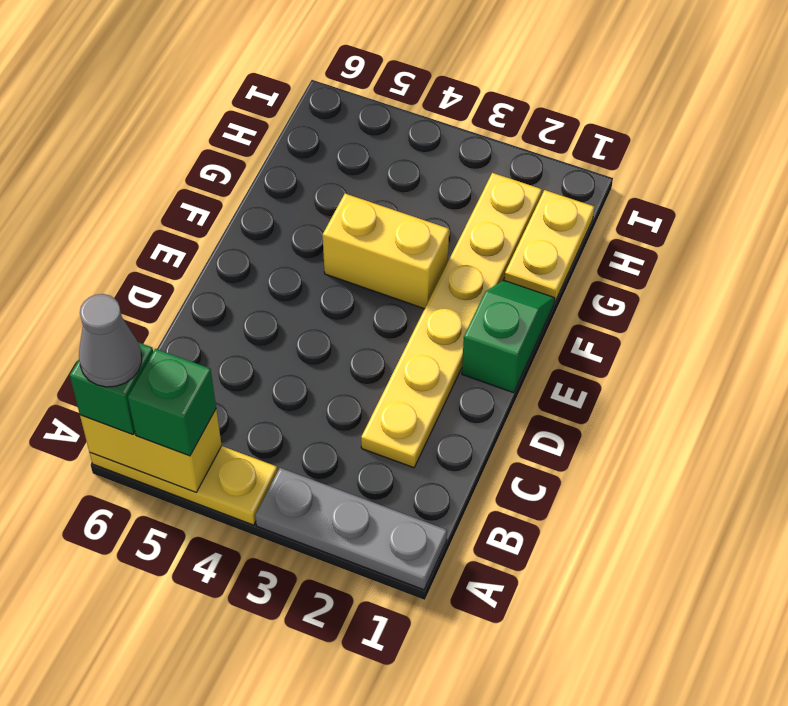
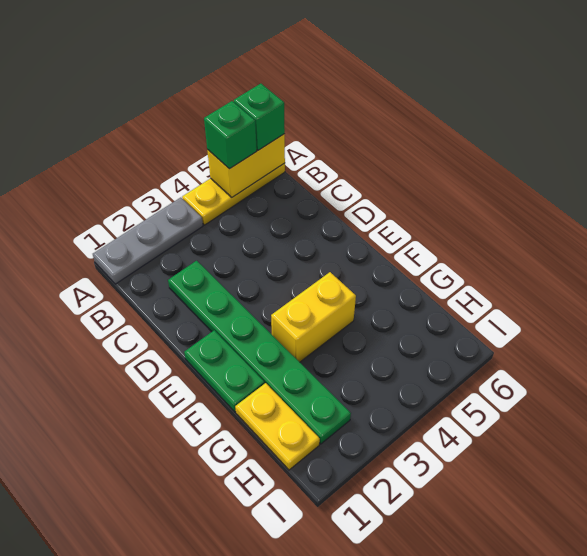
grey 1x1 cone [79,294,142,387] -> none
yellow 1x6 plate [361,173,542,468] -> green 1x6 plate [168,261,351,444]
green 1x2 slope [462,280,555,393] -> green 1x2 plate [184,330,265,412]

